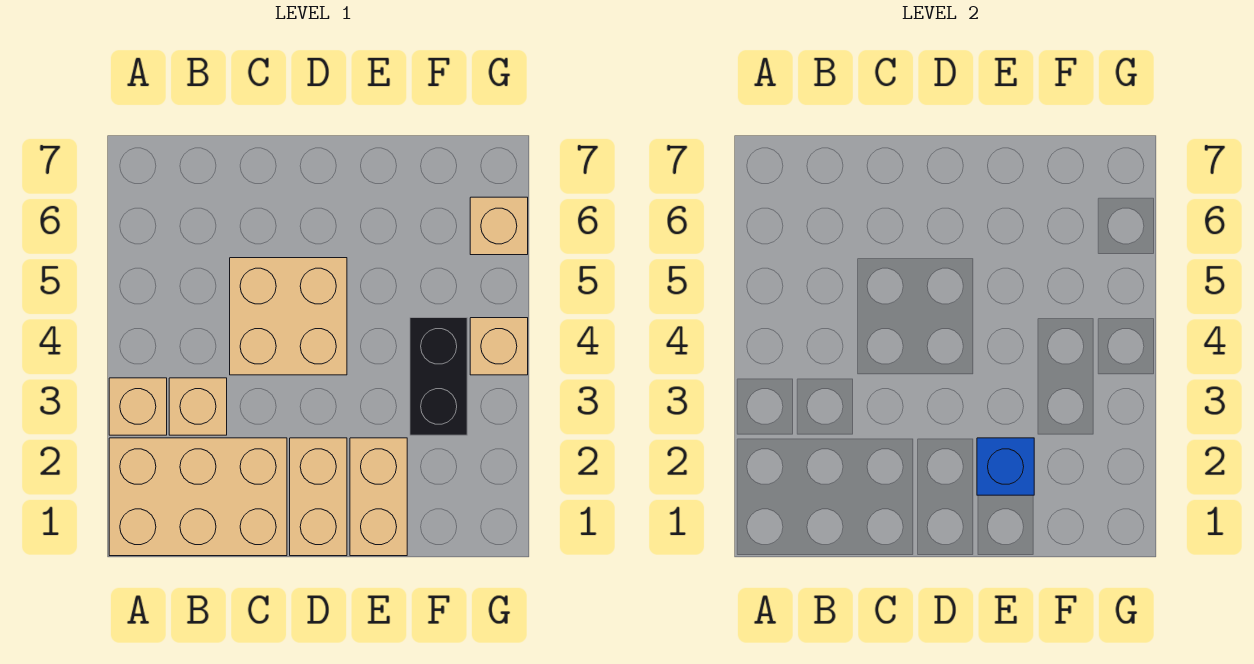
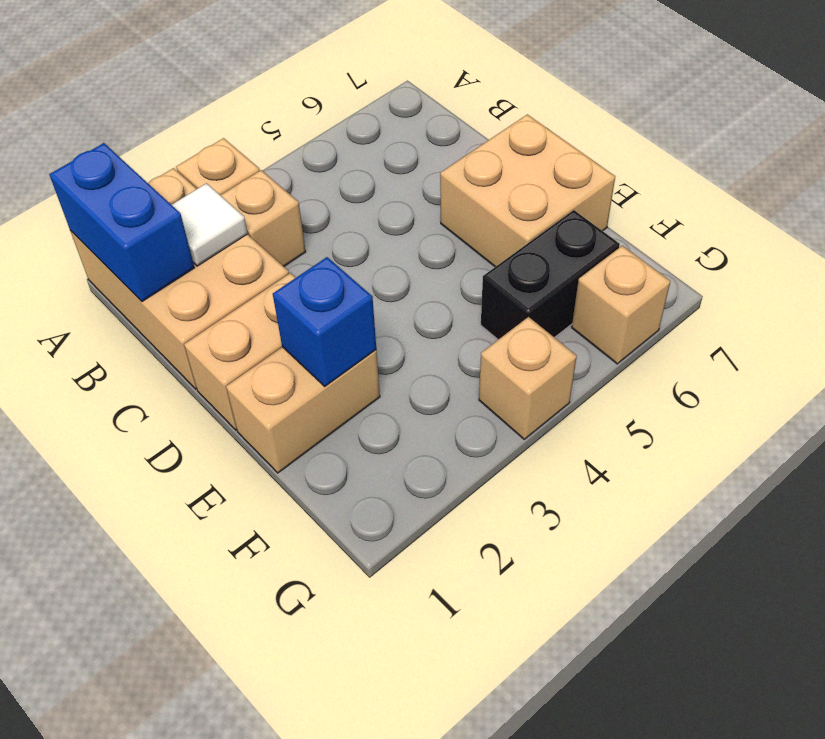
none -> blue 1x2 brick [49,143,194,301]
none -> white 1x1 tile [172,183,248,266]
tan 2x2 brick [230,258,347,375] -> tan 2x2 brick moved to [440,114,615,267]
black 1x2 brick [410,318,467,435] -> black 1x2 brick moved to [481,210,620,340]

